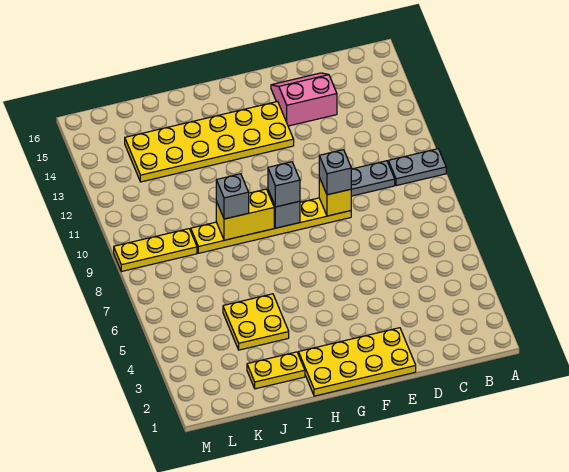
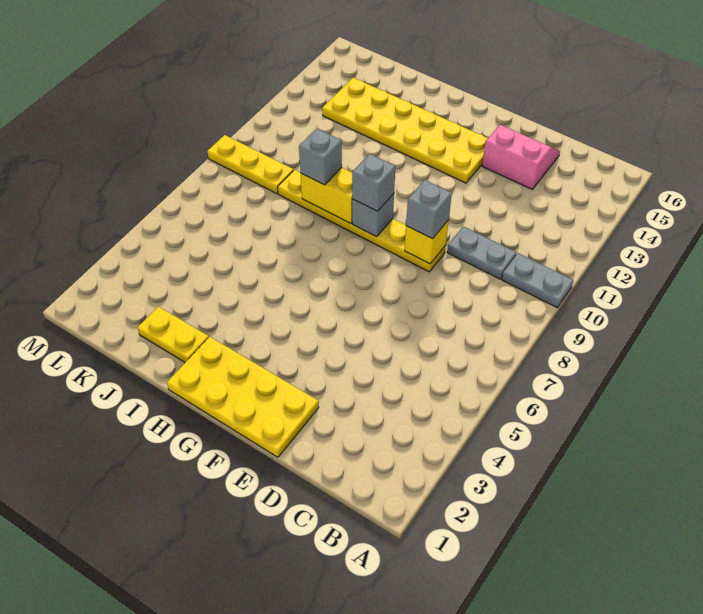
yellow 2x2 plate [223,294,289,350] -> none

